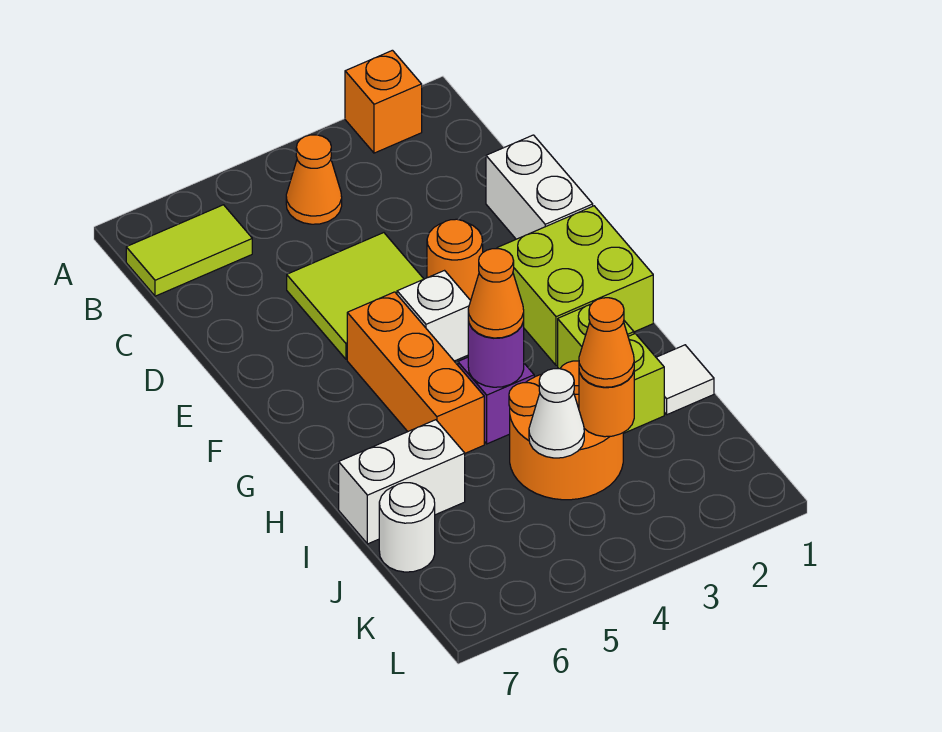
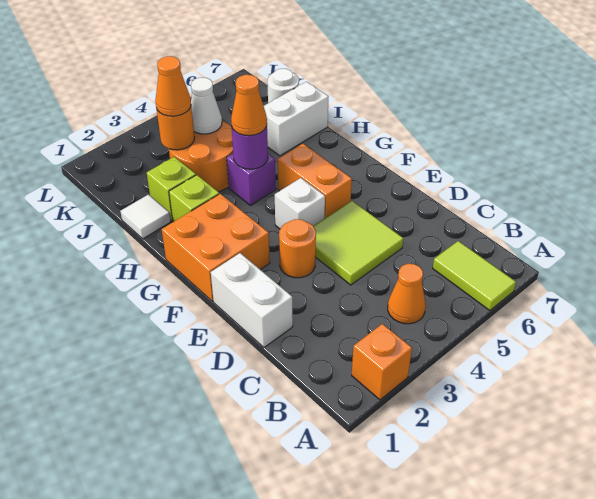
lime 1x2 tile [126,205,252,296] -> lime 1x2 tile turned to [433,241,516,311]
lime 2x2 brick [497,206,653,365] -> orange 2x2 brick [162,194,270,301]
orange 1x3 brick [347,292,484,453] -> orange 1x2 brick [278,144,352,219]

